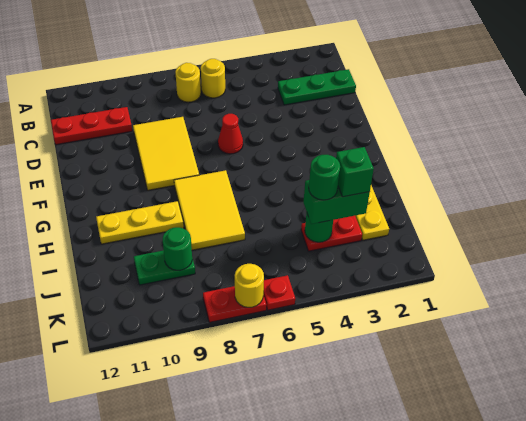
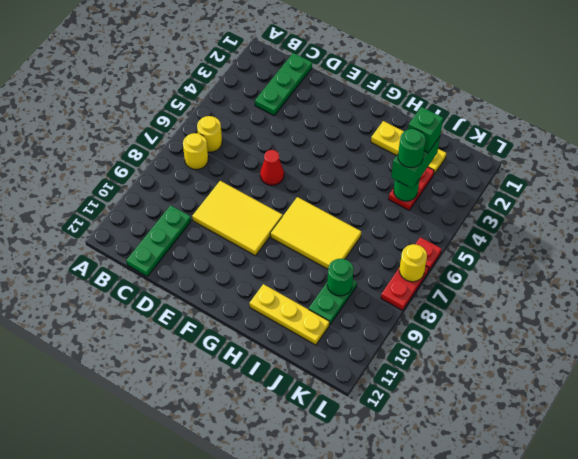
red 1x3 plate [51,107,132,145] -> green 1x3 plate [126,205,191,276]
yellow 1x3 plate [96,201,184,244] -> yellow 1x3 plate turned to [249,284,329,345]

